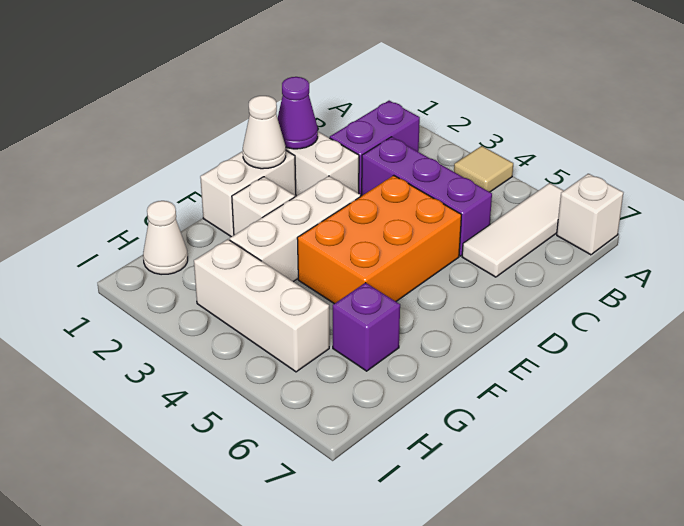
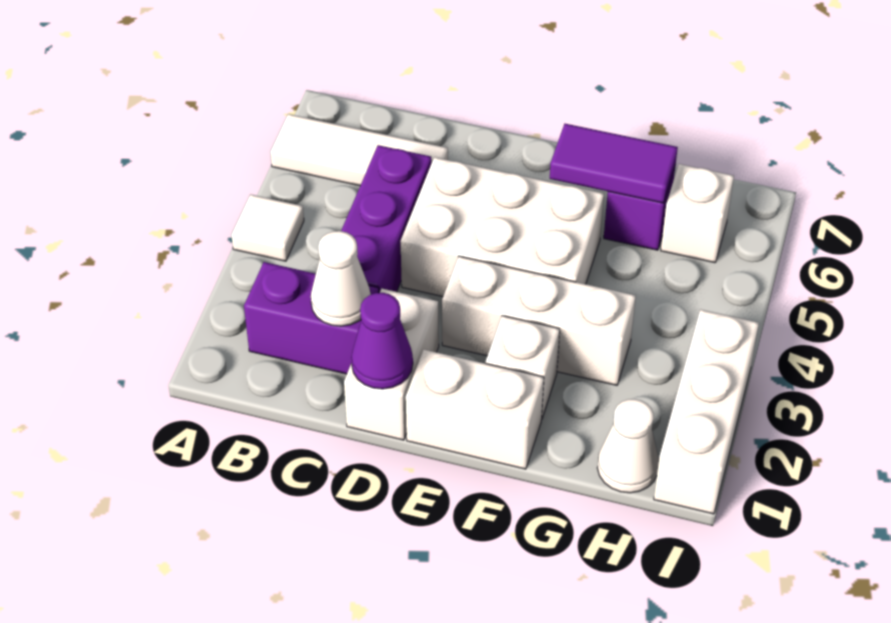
tan 1x1 tile [454,146,513,192] -> white 1x1 tile [231,194,304,261]
white 1x1 brick [557,174,623,255] -> white 1x1 brick moved to [661,164,734,263]
orange 2x3 brick [297,175,461,304] -> white 2x3 brick [401,157,604,297]
white 1x1 cone [243,96,286,169] -> white 1x1 cone moved to [311,231,371,326]
none -> purple 1x2 tile [550,124,678,203]
white 1x3 brick [194,239,329,372] -> white 1x3 brick moved to [654,310,759,514]

